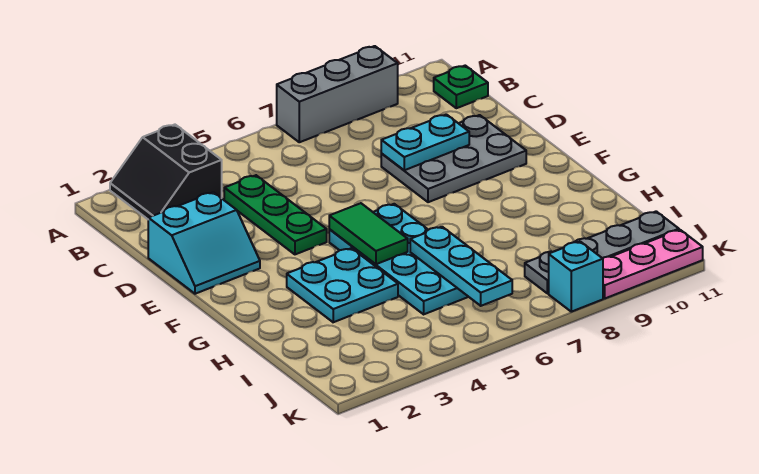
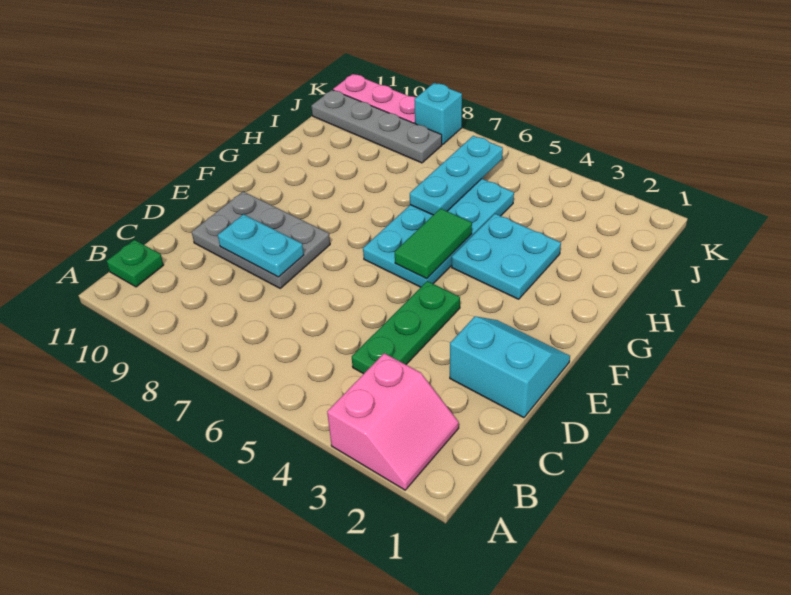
black 2x2 slope [110,125,222,219] -> pink 2x2 slope [327,353,459,490]
grey 1x3 brick [277,46,398,142] -> none

